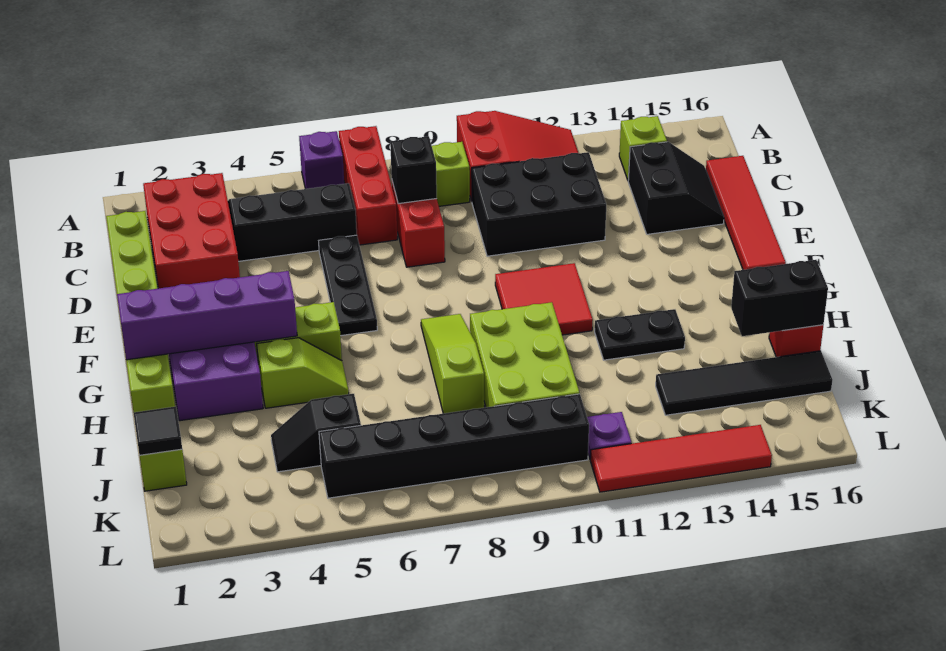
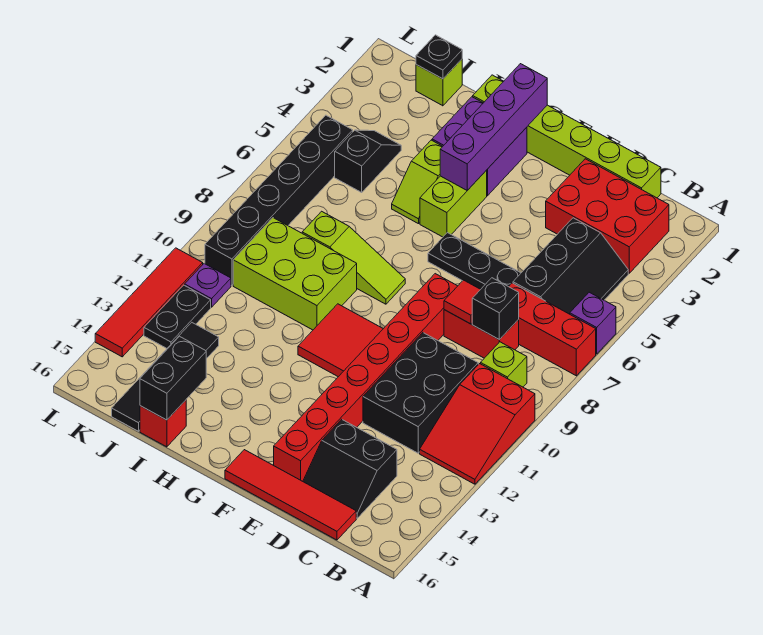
lime 1x1 brick [619,116,667,180] -> none
none -> red 1x1 tile [444,280,481,324]
none -> red 1x8 brick [274,274,457,481]
black 1x2 plate [595,309,685,360] -> black 1x2 plate moved to [144,285,211,348]
black 1x1 tile [133,407,182,455] -> black 1x1 plate [416,35,462,79]

